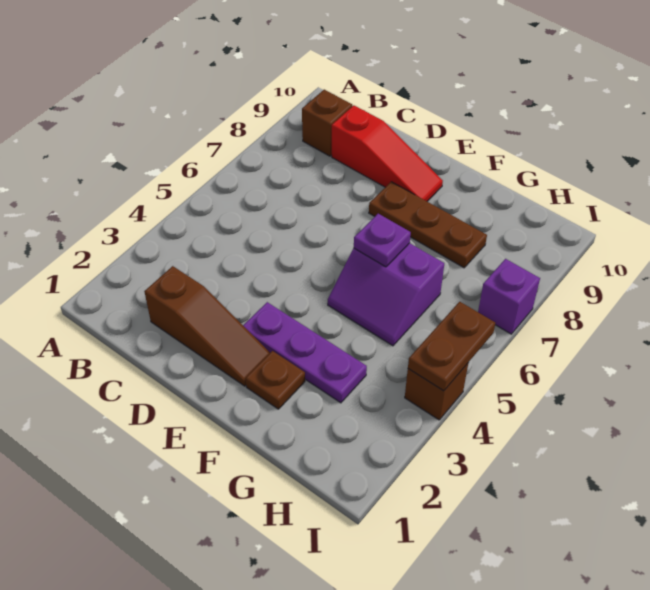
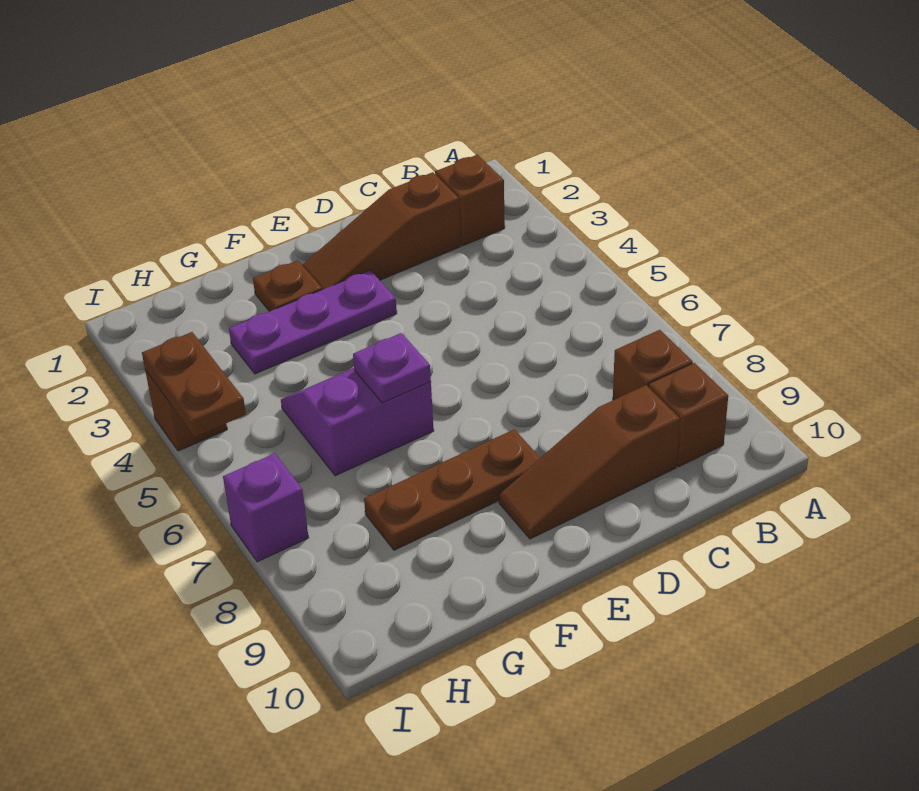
none -> brown 1x1 brick [435,155,505,246]
none -> brown 1x1 brick [613,330,693,400]
red 1x3 slope [332,105,443,201] -> brown 1x3 slope [499,385,680,539]

